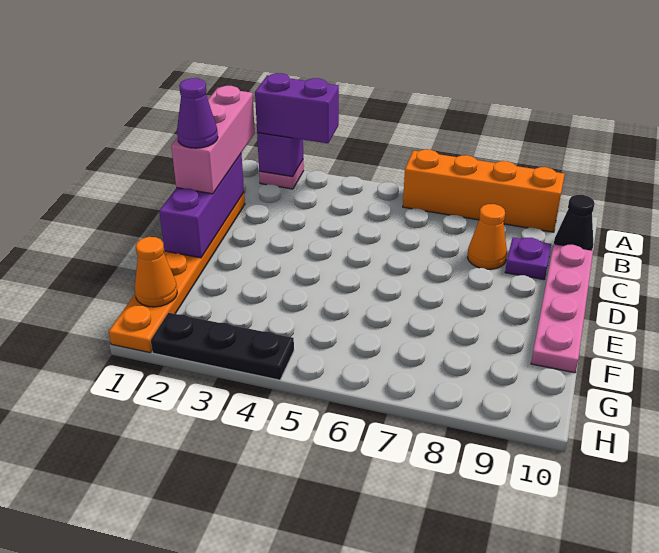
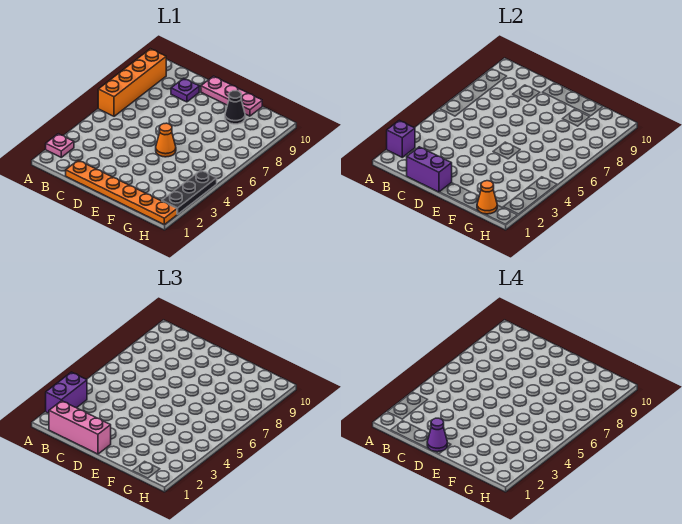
black 1x1 cone [554,195,595,251] -> black 1x1 cone moved to [225,91,245,124]
purple 1x3 brick [159,153,244,258] -> purple 1x2 brick [407,147,452,192]
orange 1x1 cone [468,204,507,269] -> orange 1x1 cone moved to [156,123,176,157]
pink 1x4 plate [531,244,593,373] -> pink 1x3 plate [201,76,262,116]

